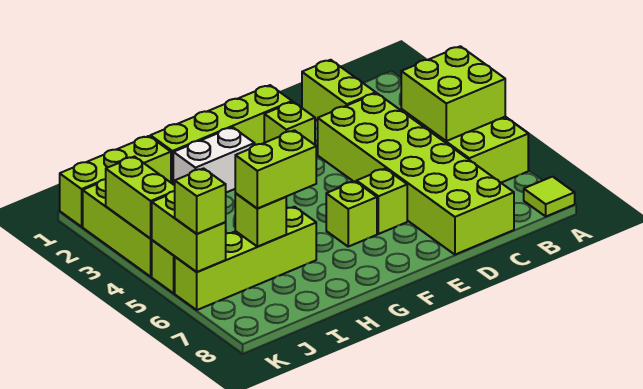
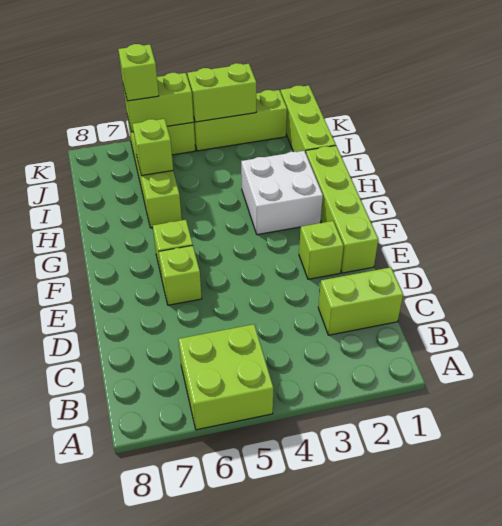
lime 2x2 brick [401,46,505,141] -> none
lime 1x1 tile [524,177,575,216] -> none
lime 2x6 brick [318,93,514,255] -> none
white 1x2 brick [173,127,255,192] -> white 2x2 brick [241,151,323,235]
lime 1x2 brick [235,130,316,208] -> none

